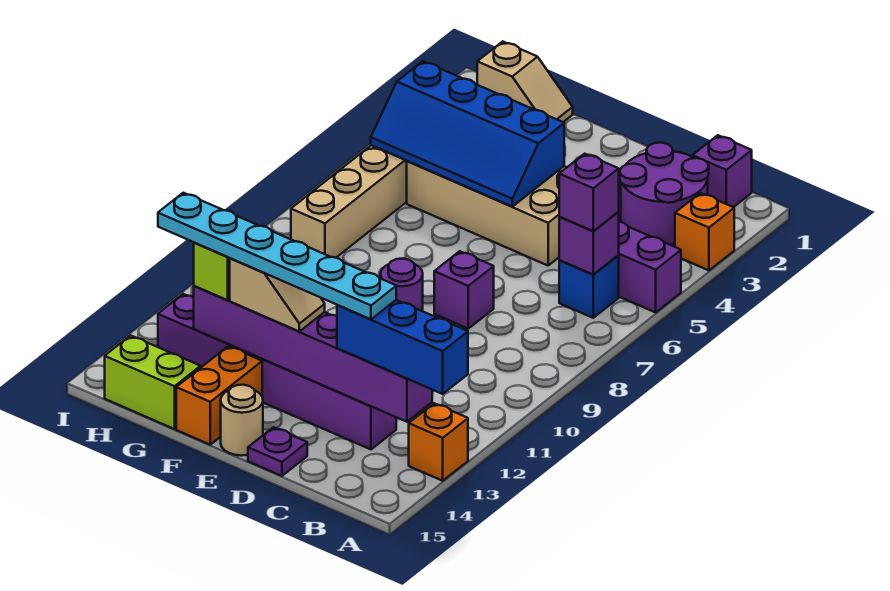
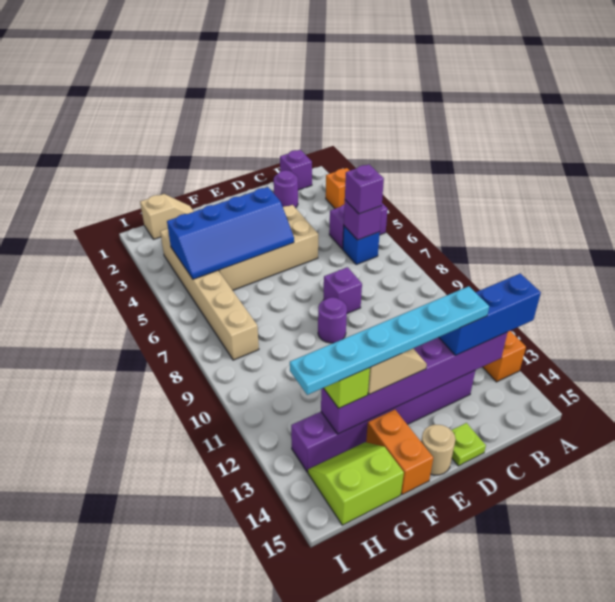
purple 2x2 round brick [620,143,709,245] -> purple 1x1 round brick [274,170,298,208]
purple 1x1 plate [248,427,307,476] -> lime 1x1 plate [451,423,486,466]

